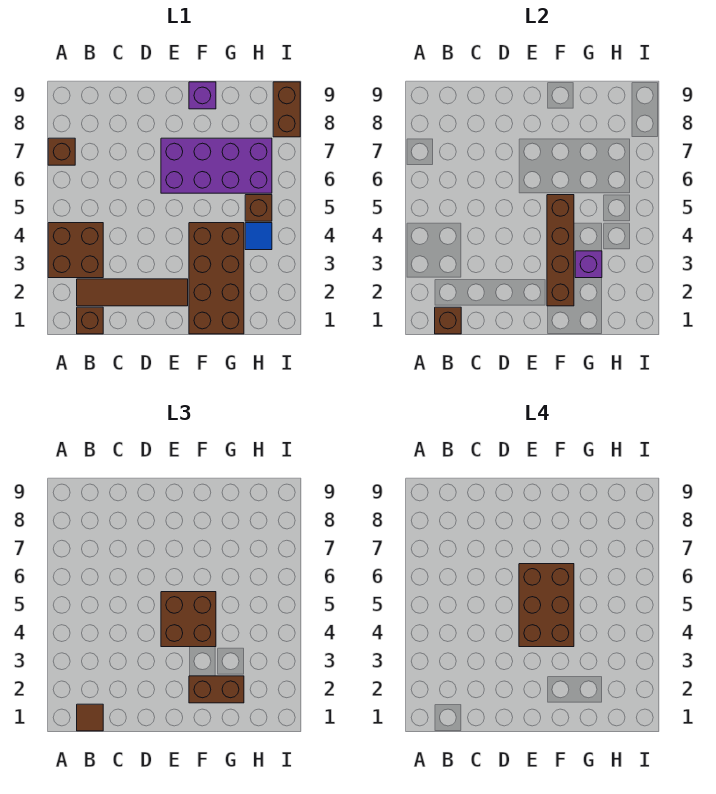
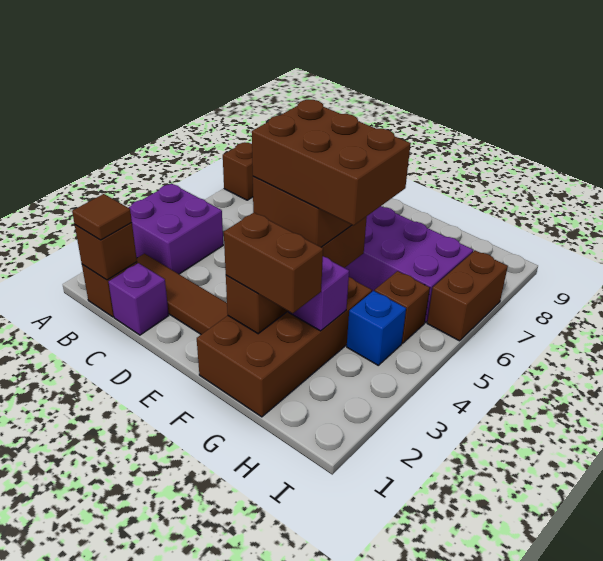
brown 2x2 brick [48,223,103,278] -> purple 2x2 brick [128,183,223,274]
brown 2x3 brick [519,564,574,647] -> brown 2x3 brick turned to [252,100,411,225]
purple 1x1 brick [189,82,216,109] -> purple 1x1 brick moved to [109,263,169,335]
blue 1x1 tile [245,223,272,250] -> blue 1x1 brick [347,291,406,365]
brown 1x2 brick [273,82,300,137] -> brown 1x2 brick moved to [427,251,508,341]

